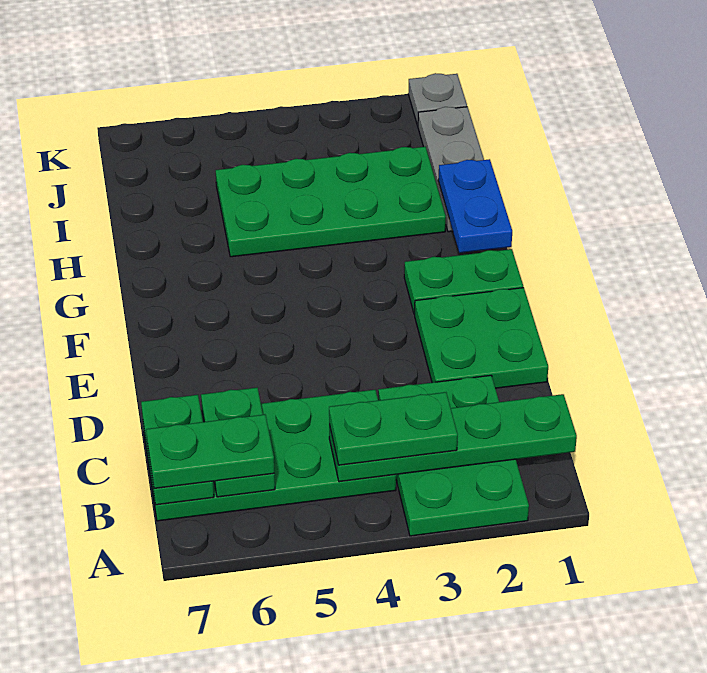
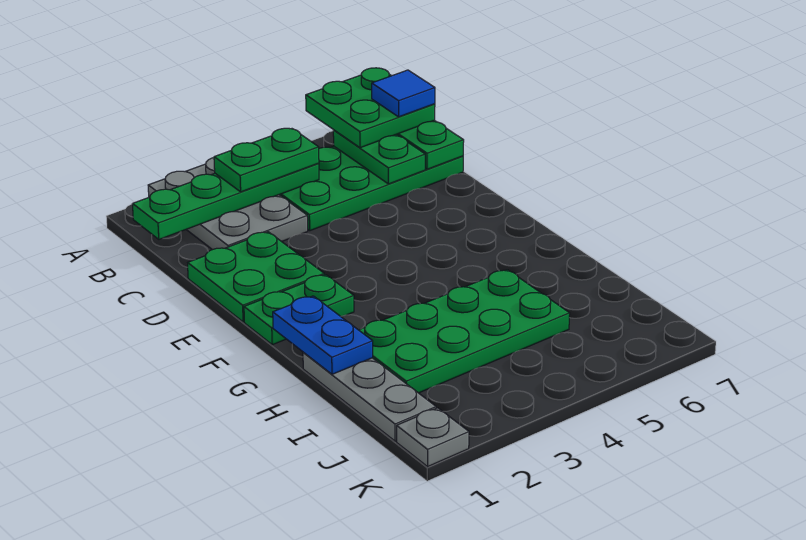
green 2x3 plate [378,375,529,536] -> grey 2x3 plate [148,158,308,250]
green 1x2 plate [146,415,275,488] -> green 2x2 plate [306,68,435,148]
none -> blue 1x1 tile [372,70,435,117]

